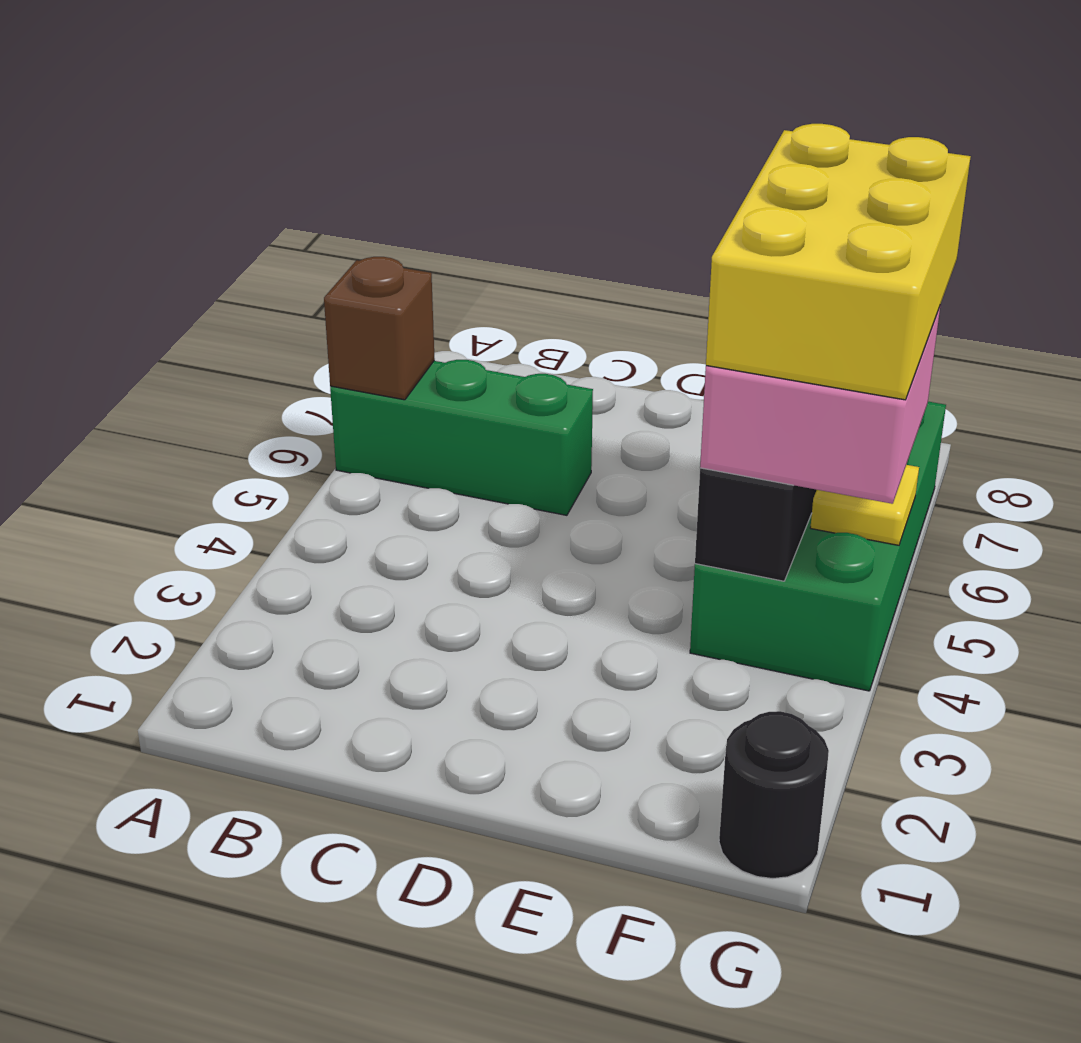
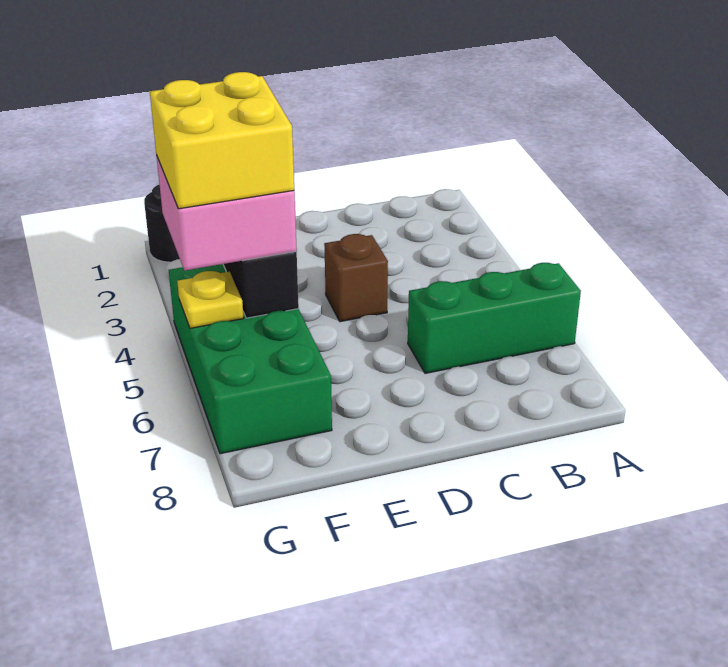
brown 1x1 brick [324,257,435,400] -> brown 1x1 brick moved to [324,234,388,322]
yellow 2x3 brick [706,124,971,400] -> yellow 2x2 brick [150,72,294,209]

